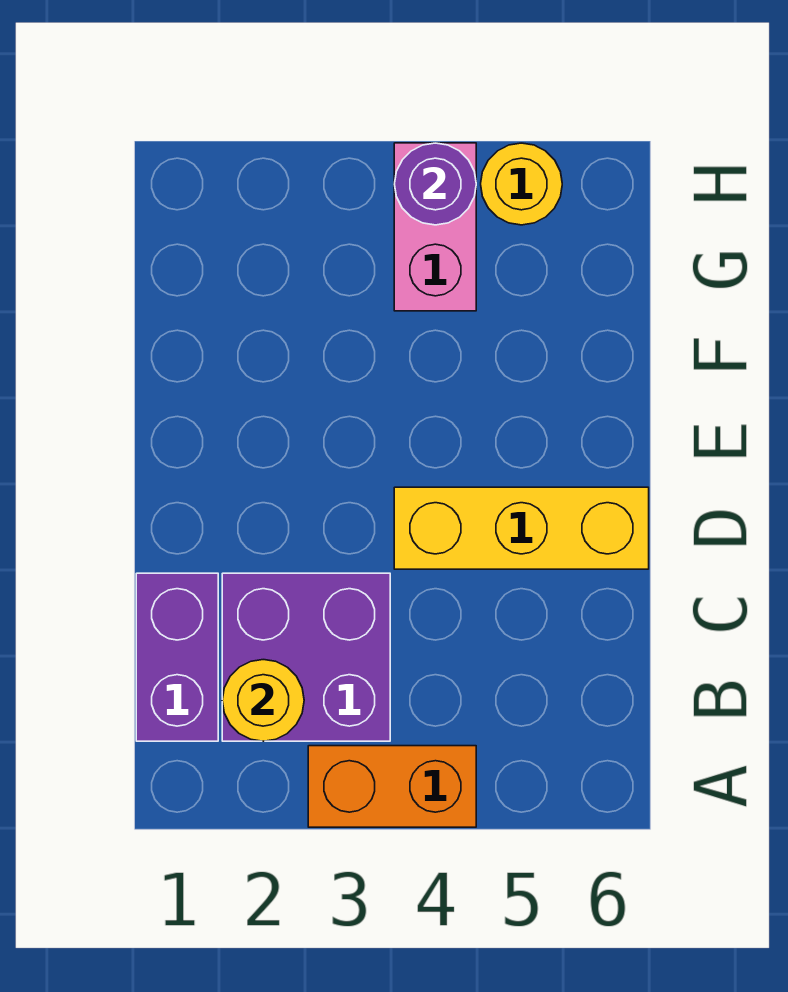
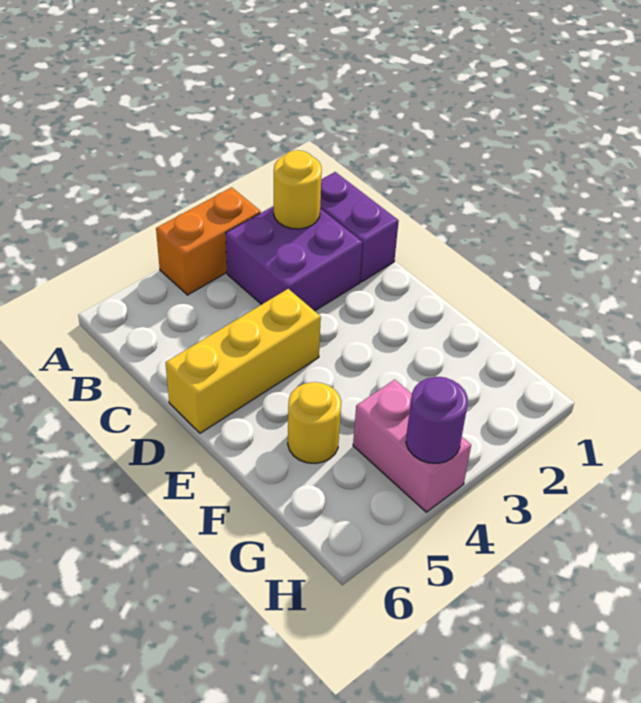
yellow 1x1 round brick [481,143,562,225] -> yellow 1x1 round brick moved to [288,382,341,463]

